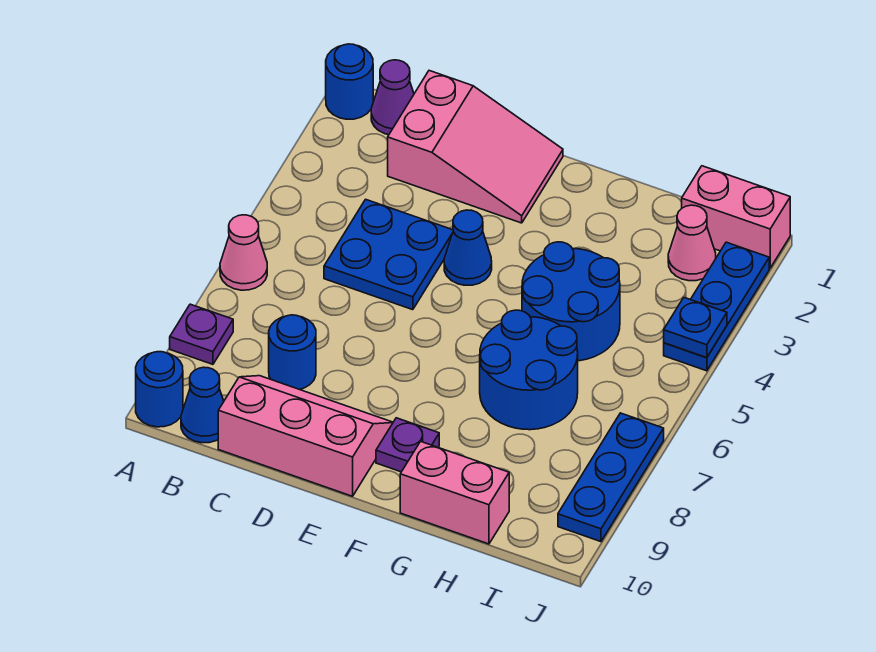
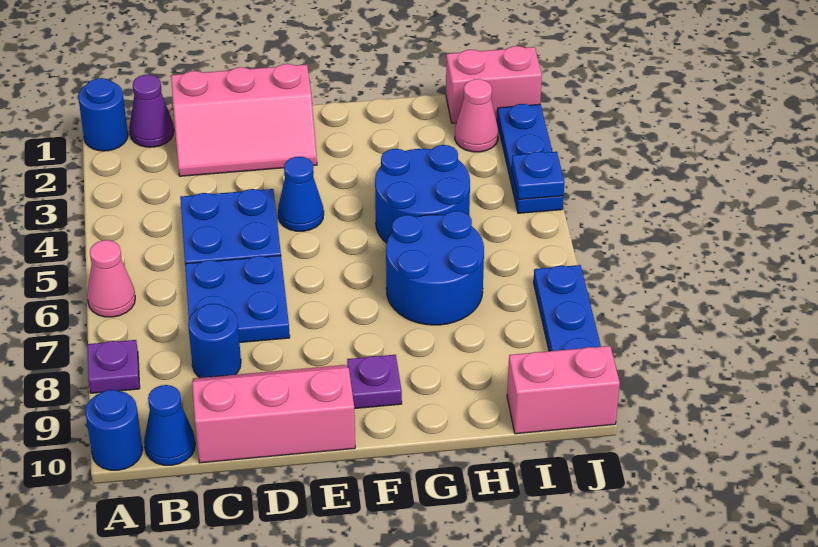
pink 2x3 slope [388,71,563,223] -> pink 2x3 slope turned to [171,64,317,176]
none -> blue 2x2 plate [185,256,290,342]
pink 1x2 brick [400,441,509,544] -> pink 1x2 brick moved to [507,346,620,434]

